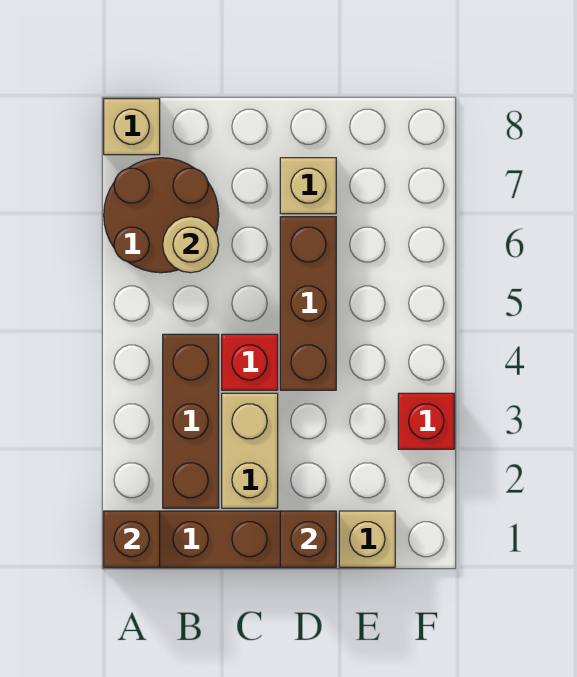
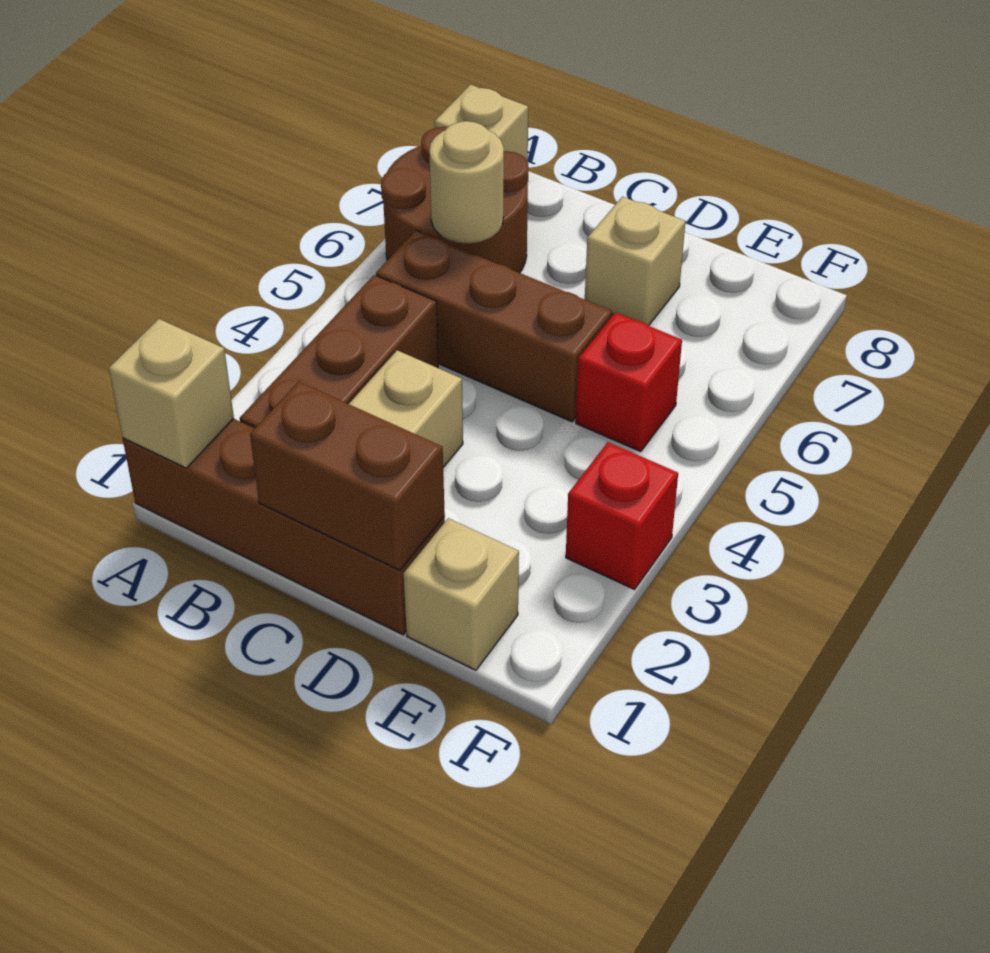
brown 1x1 brick [104,511,160,567] -> tan 1x1 brick [109,319,234,468]
red 1x1 brick [222,334,278,390] -> red 1x1 brick moved to [576,312,682,452]
brown 1x1 brick [280,511,336,567] -> brown 1x2 brick [250,382,445,570]
brown 1x3 brick [280,217,336,390] -> brown 1x3 brick turned to [376,231,612,422]

